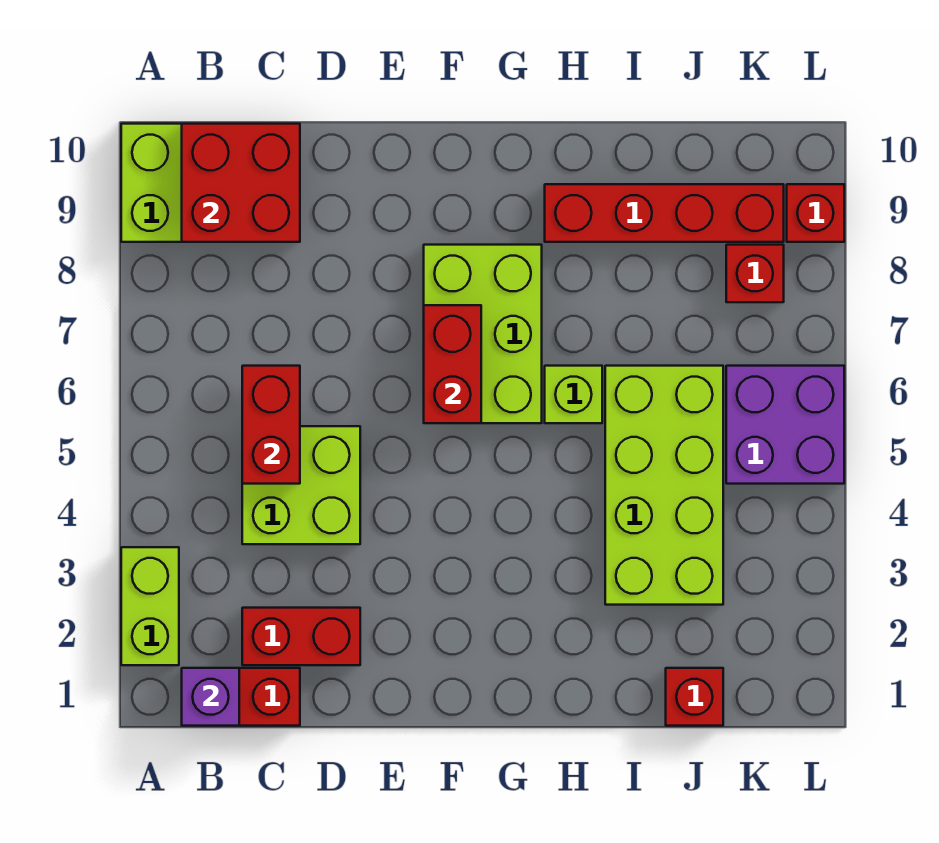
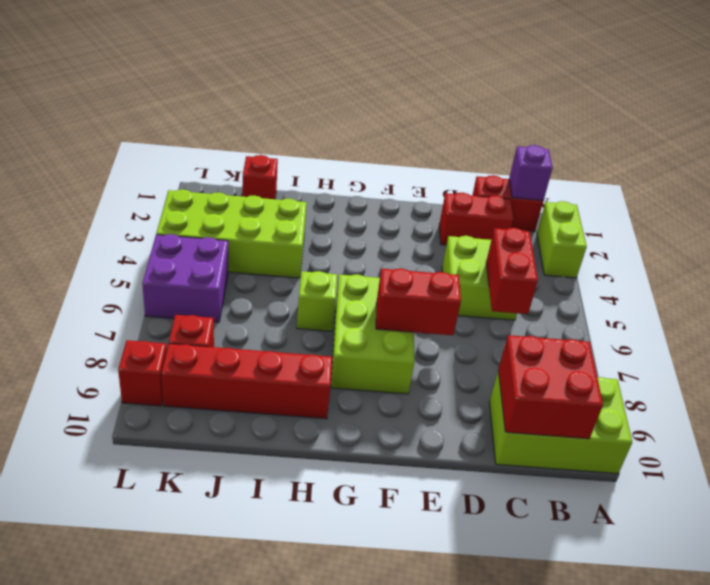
red 1x2 brick [424,305,481,423] -> red 1x2 brick turned to [376,268,461,335]
lime 2x4 brick [605,366,723,605] -> lime 2x4 brick turned to [156,189,307,278]

